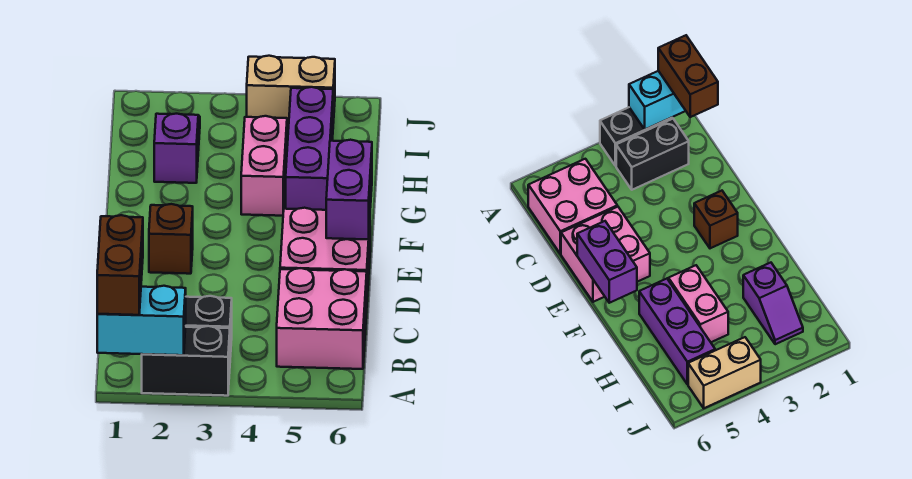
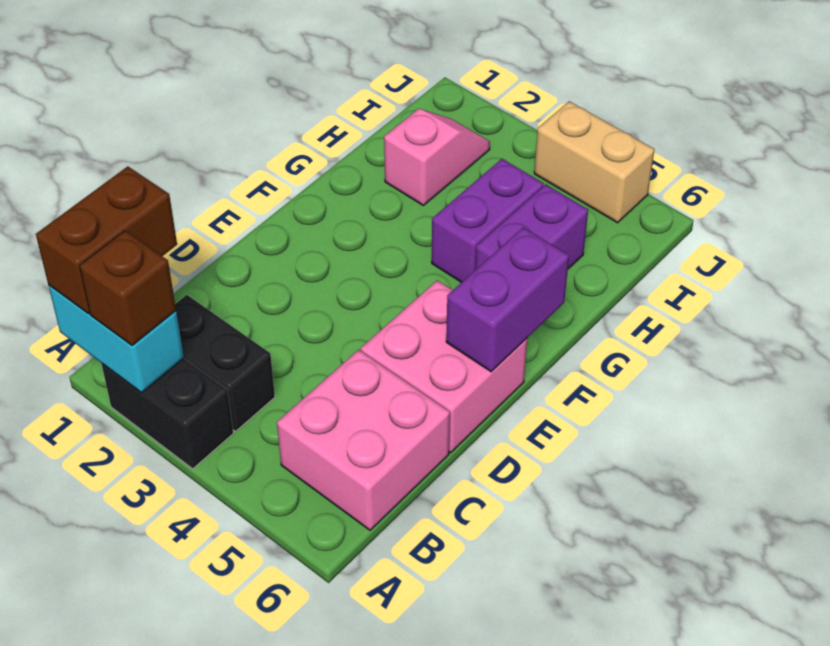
brown 1x1 brick [149,204,193,274] -> brown 1x1 brick moved to [80,231,176,346]
pink 1x2 brick [241,116,287,216] -> purple 1x2 brick [432,159,543,282]
purple 1x3 brick [286,87,333,210] -> purple 1x2 brick [475,185,588,270]
purple 1x2 slope [154,114,200,183] -> pink 1x2 slope [384,109,490,205]

